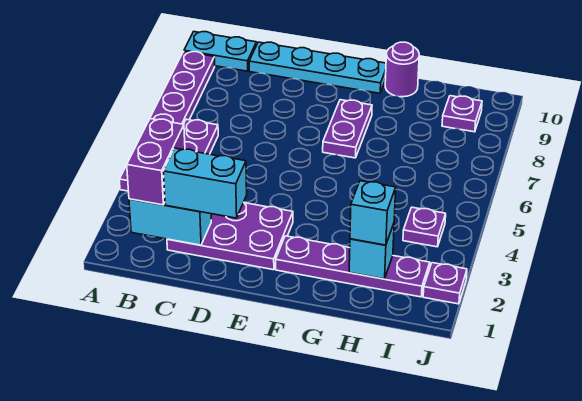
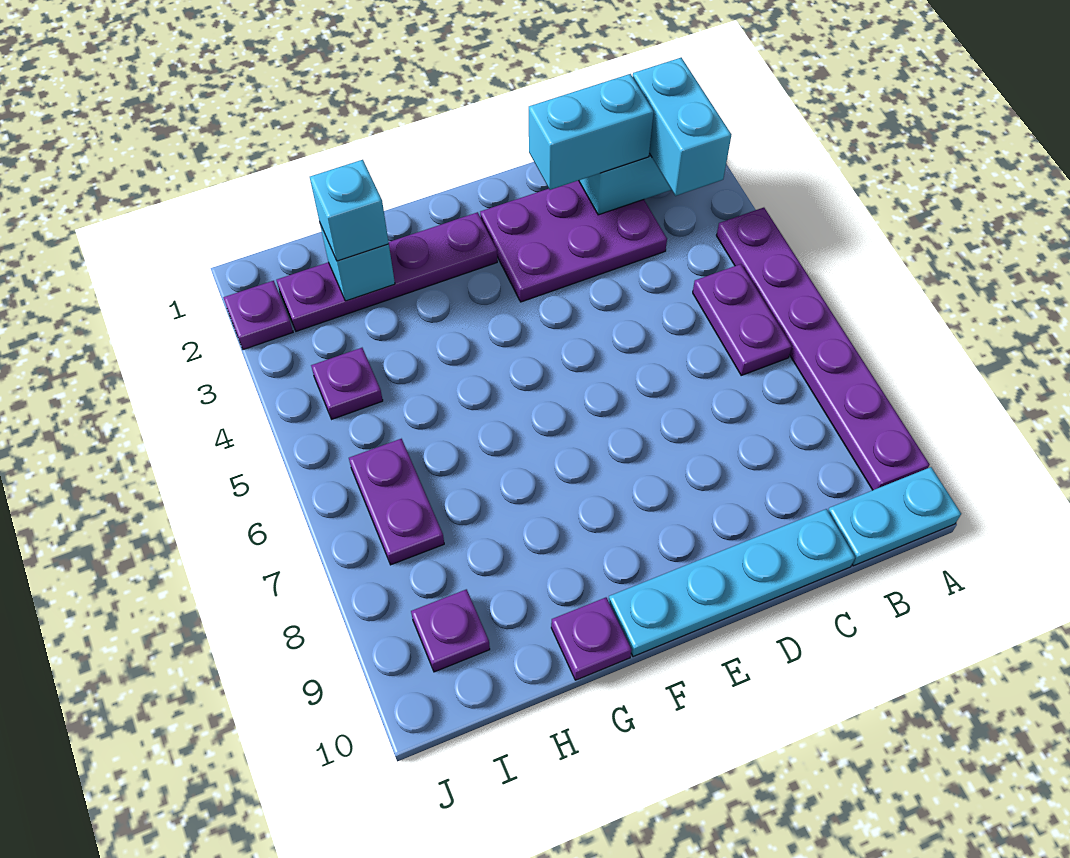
purple 1x2 brick [127,119,185,205] -> cyan 1x2 brick [633,58,731,196]
purple 1x2 plate [323,100,372,158] -> purple 1x2 plate moved to [349,439,444,565]
purple 1x1 round brick [385,42,419,97] -> purple 1x1 plate [551,598,632,680]

